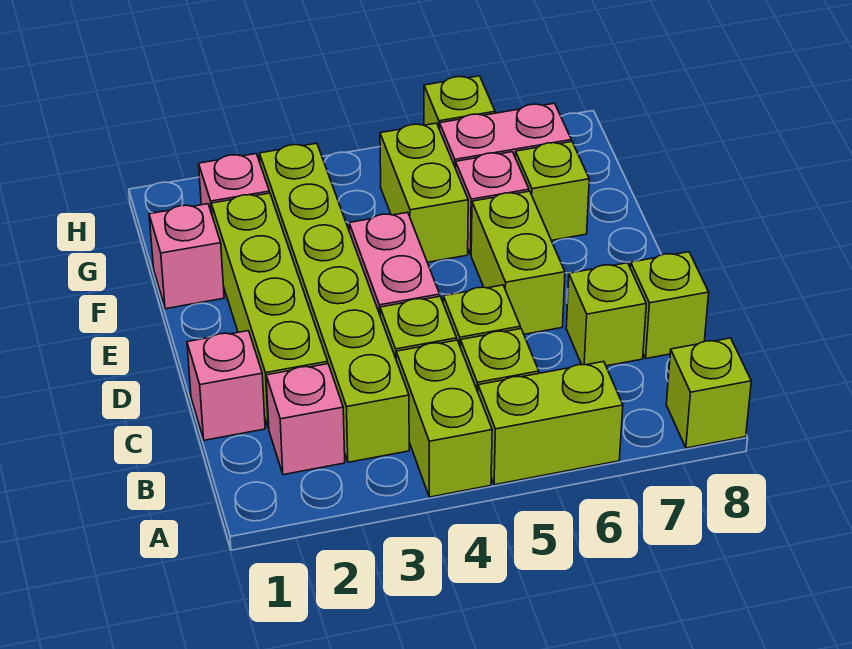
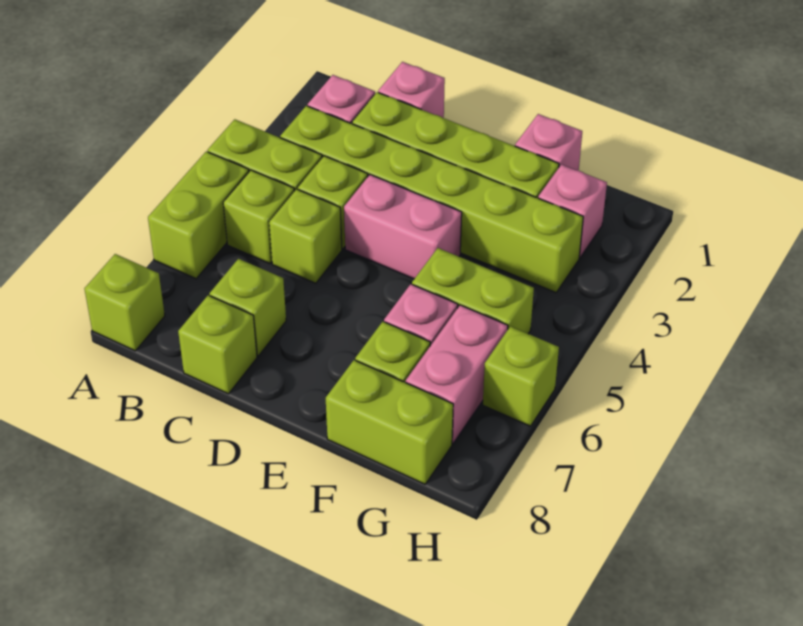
lime 1x2 brick [471,191,565,334] -> lime 1x2 brick moved to [326,360,453,484]

